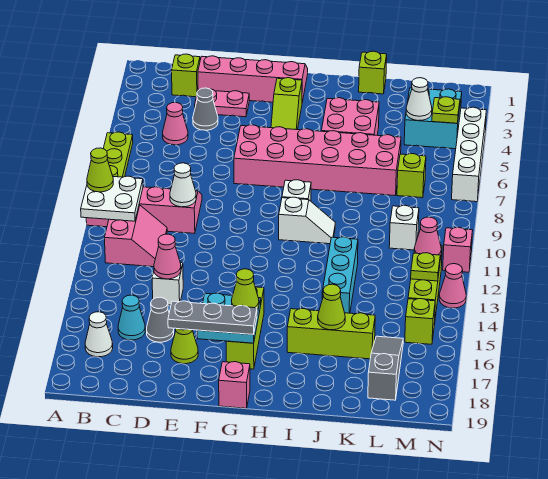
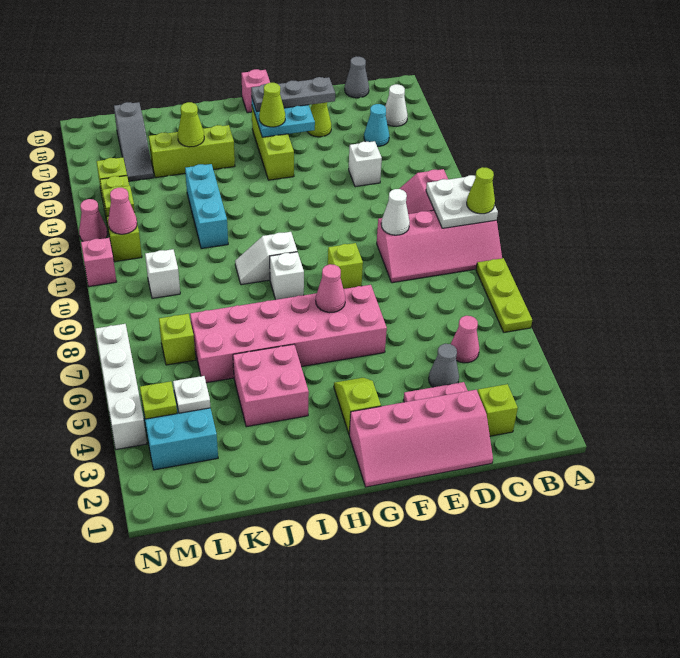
pink 1x1 cone [154,234,181,279] -> pink 1x1 cone moved to [316,264,345,313]
grey 1x1 cone [147,297,174,342] -> grey 1x1 cone moved to [345,56,369,98]
lime 1x1 brick [359,51,387,94] -> lime 1x1 brick moved to [328,243,363,289]
white 1x1 cone [406,78,432,121] -> white 1x1 plate [173,376,211,413]

